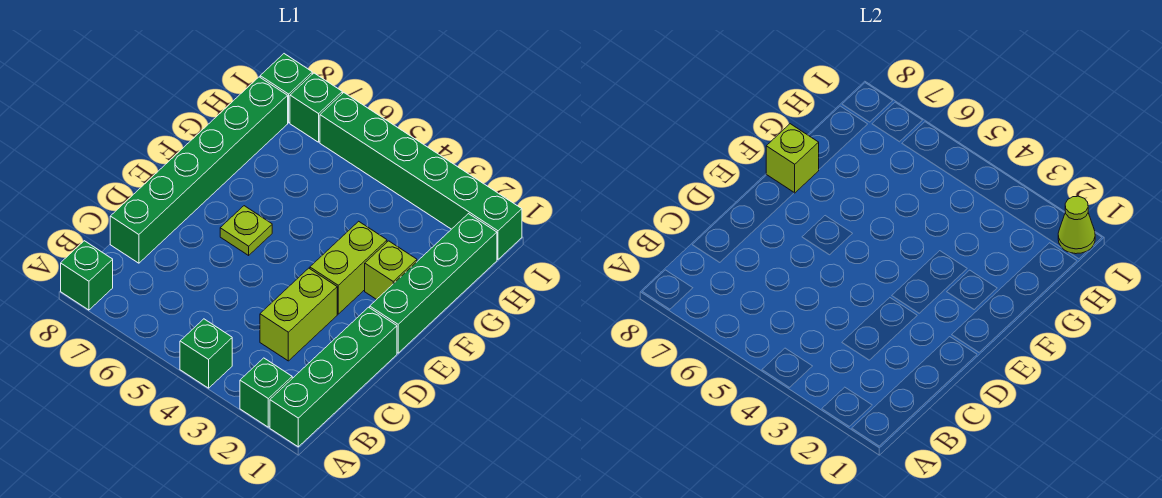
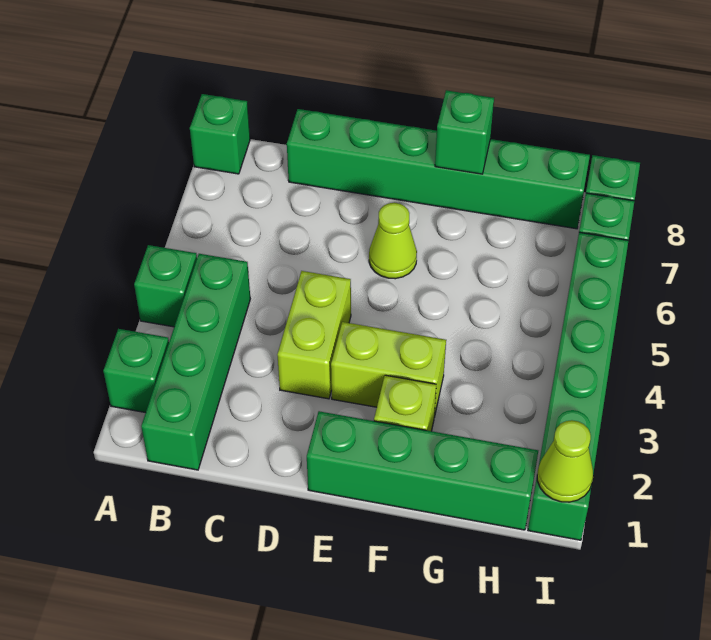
green 1x4 brick [270,307,397,447] -> green 1x4 brick turned to [141,254,250,470]
lime 1x2 brick [260,268,337,361] -> lime 1x2 brick turned to [277,271,351,399]
lime 1x1 plate [220,206,272,255] -> lime 1x1 cone [369,203,417,279]
lime 1x1 brick [766,124,819,193] -> green 1x1 brick [435,90,494,174]

